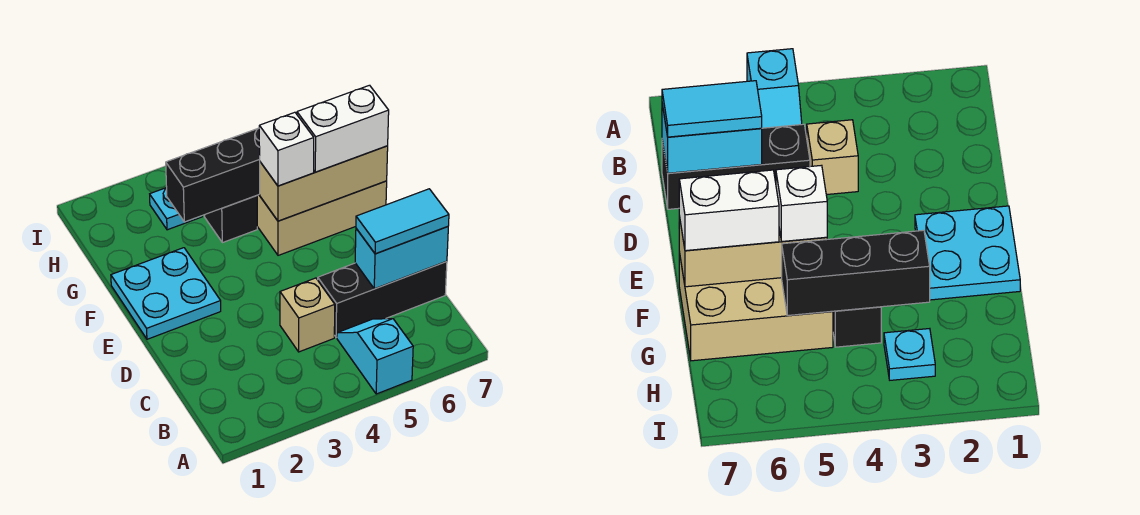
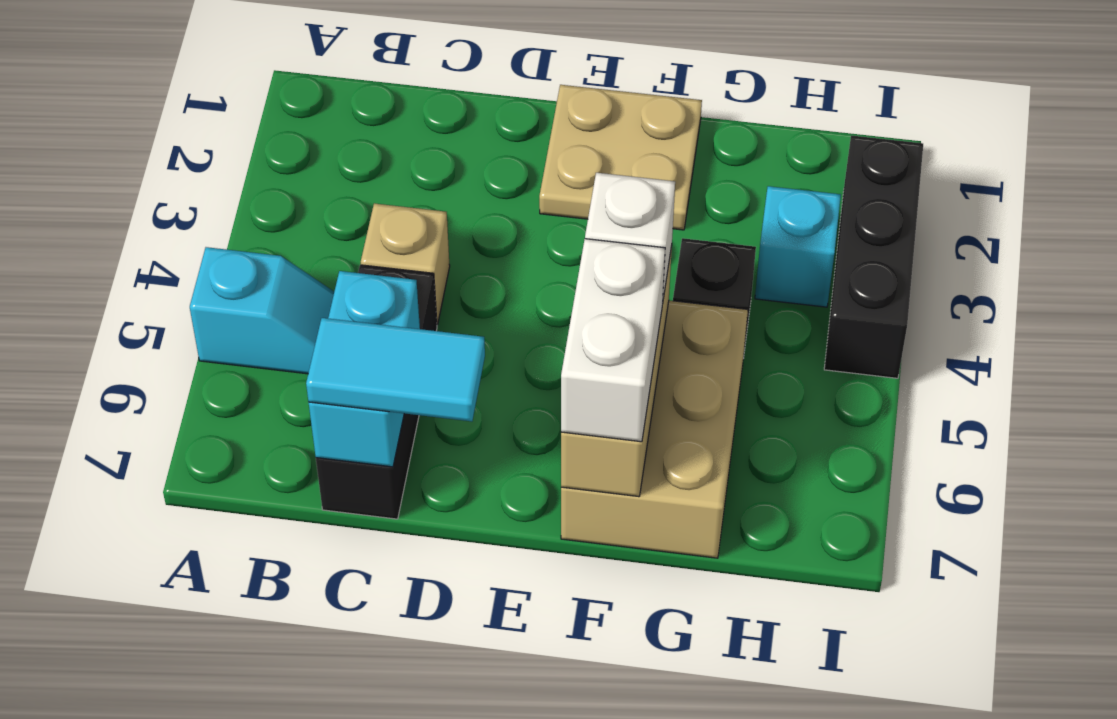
cyan 1x2 tile [356,189,449,254] -> cyan 1x2 tile turned to [306,318,485,421]
cyan 2x2 plate [111,248,221,339] -> tan 2x2 plate [539,85,702,230]
black 1x3 brick [166,128,260,222] -> black 1x3 brick moved to [824,135,923,378]
cyan 1x1 plate [150,188,202,230] -> cyan 1x1 brick [755,186,841,307]

